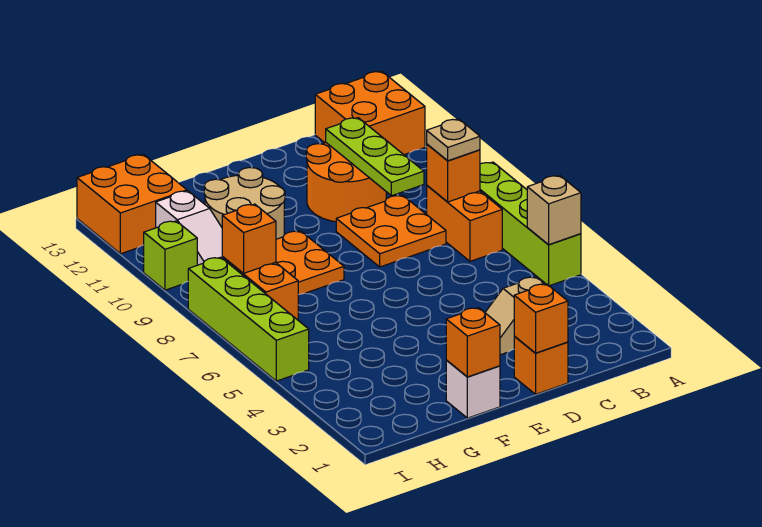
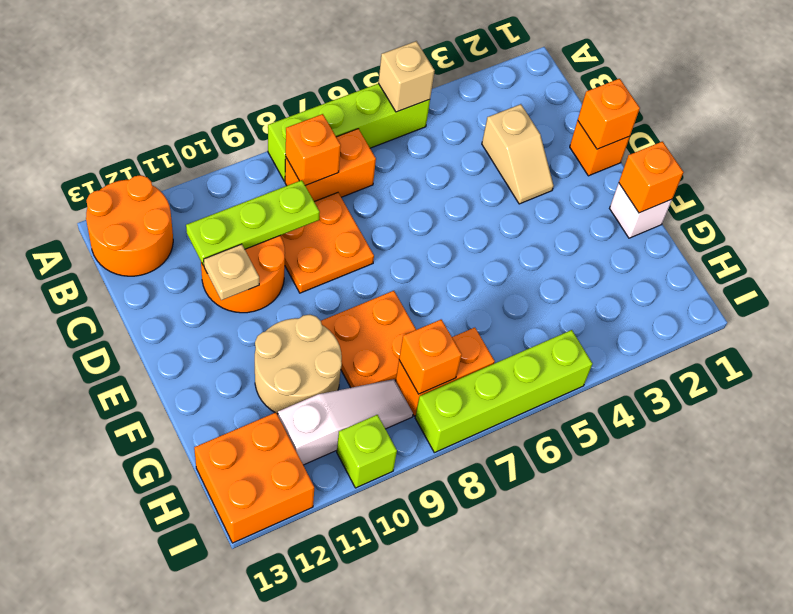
orange 2x2 brick [315,71,425,155] -> orange 2x2 round brick [86,175,173,276]
tan 1x1 plate [427,119,480,161] -> tan 1x1 plate moved to [204,244,259,300]

